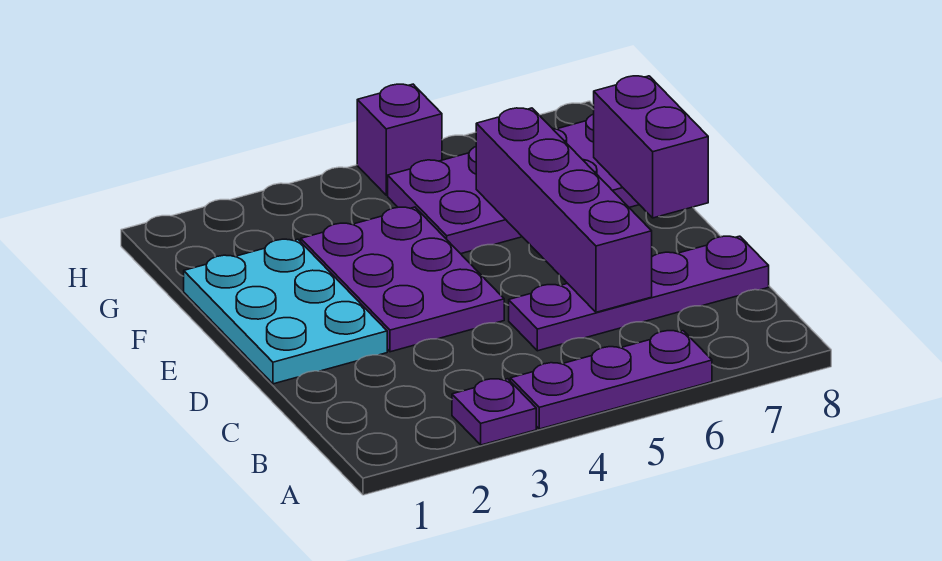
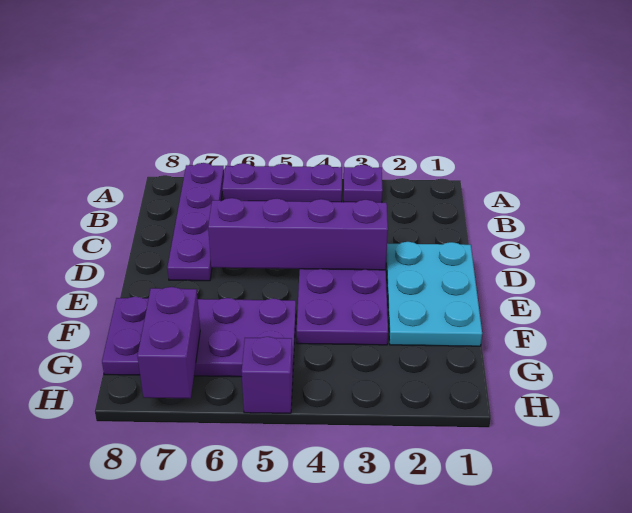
purple 1x4 plate [509,236,769,351] -> purple 1x4 plate turned to [167,163,224,281]
purple 1x4 brick [476,108,652,312] -> purple 1x4 brick turned to [208,198,388,270]
purple 1x2 brick [594,76,708,218] -> purple 1x2 brick moved to [137,287,200,398]

